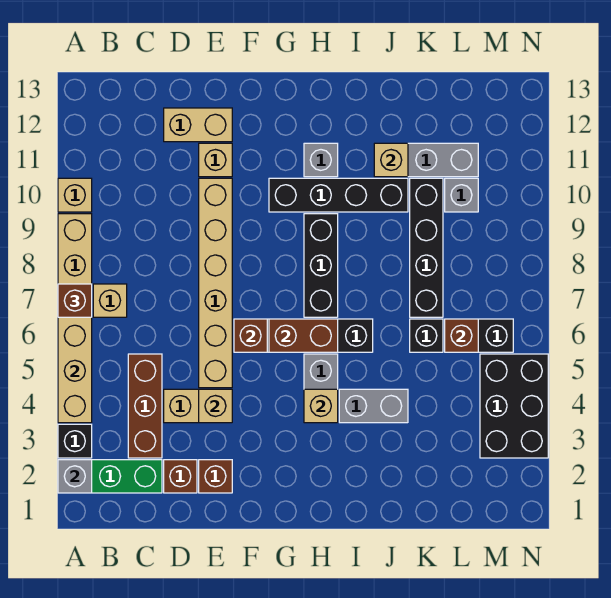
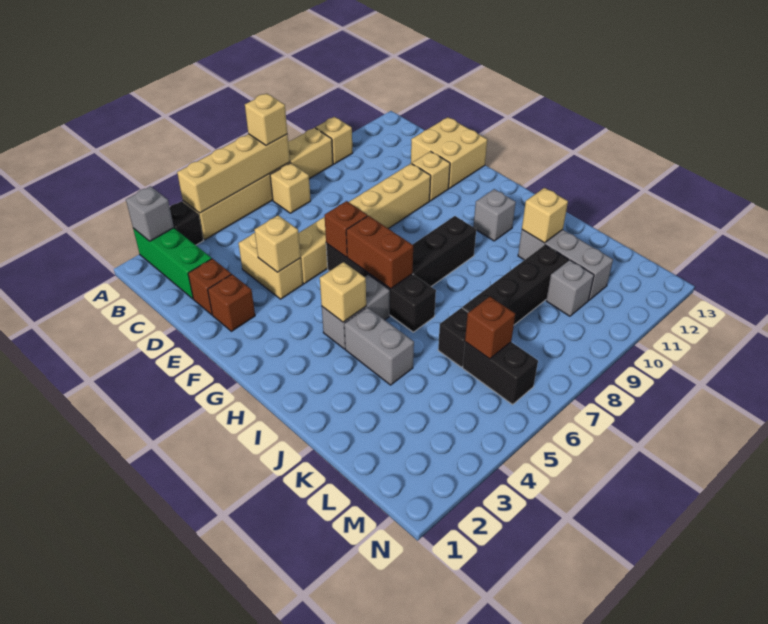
brown 1x1 brick [58,284,92,317] -> tan 1x1 brick [245,93,287,146]
brown 1x3 brick [128,354,162,458] -> none
tan 1x2 brick [164,108,232,142] -> tan 2x2 brick [411,117,487,188]
black 1x4 brick [269,178,408,212] -> none
black 2x3 brick [480,354,548,458] -> none

